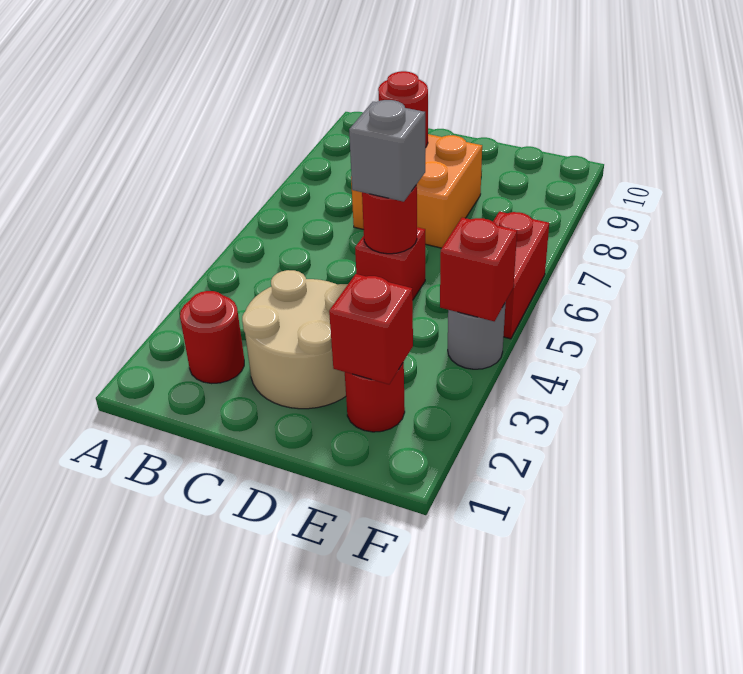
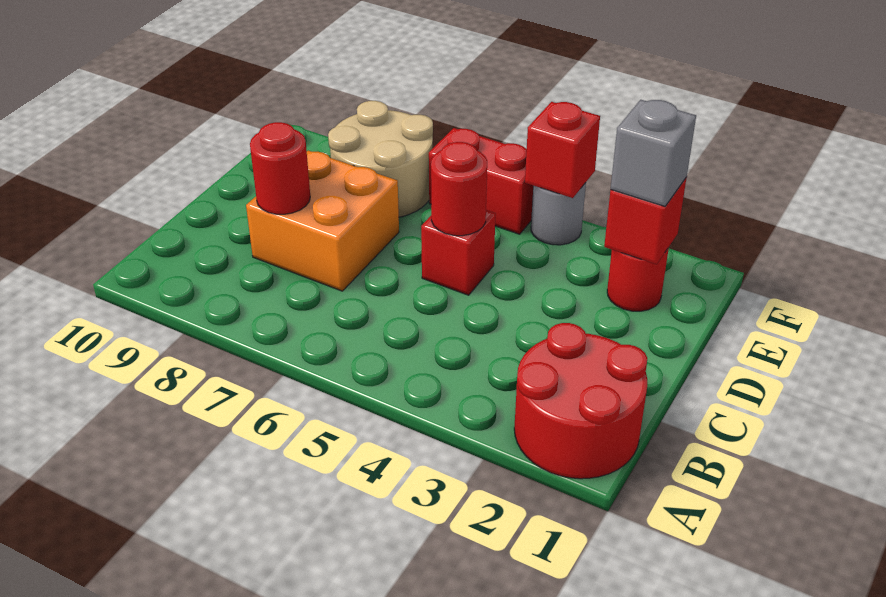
red 1x1 round brick [180,291,244,384] -> red 2x2 round brick [514,323,647,479]
tan 2x2 round brick [242,270,348,409] -> tan 2x2 round brick moved to [328,101,433,217]
grey 1x1 brick [349,100,425,202] -> grey 1x1 brick moved to [611,100,696,206]

